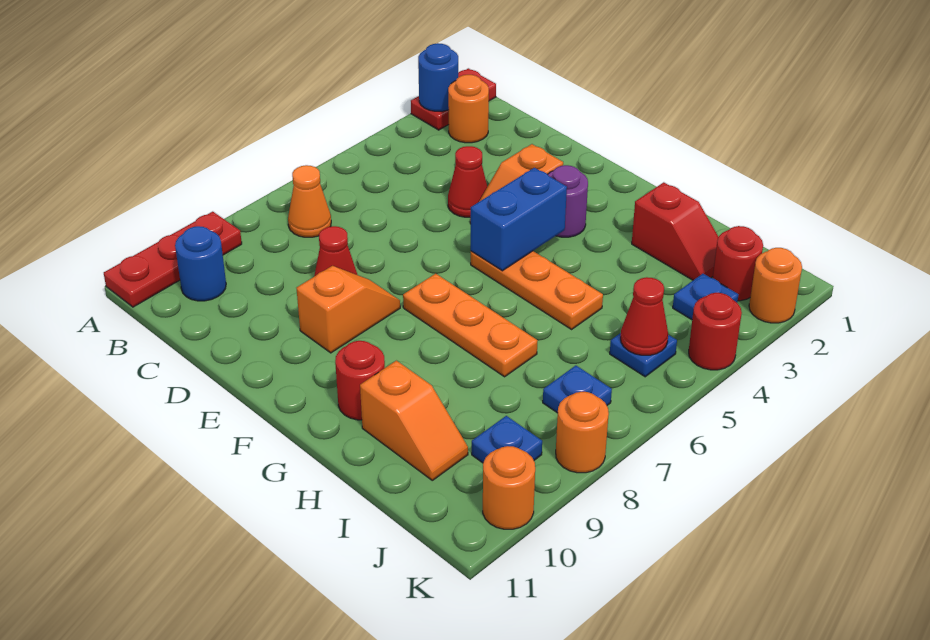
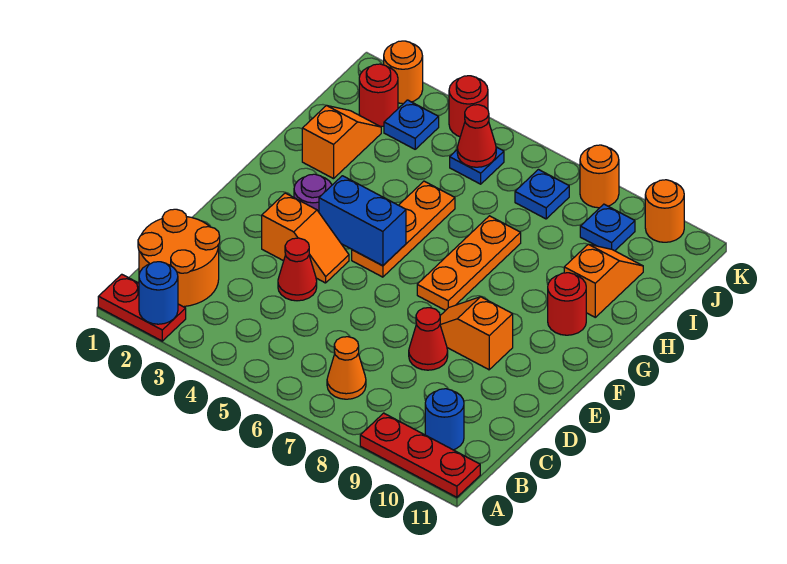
orange 1x1 round brick [448,75,489,143] -> orange 2x2 round brick [138,209,220,307]
red 1x2 slope [632,182,718,280] -> orange 1x2 slope [302,105,381,179]

